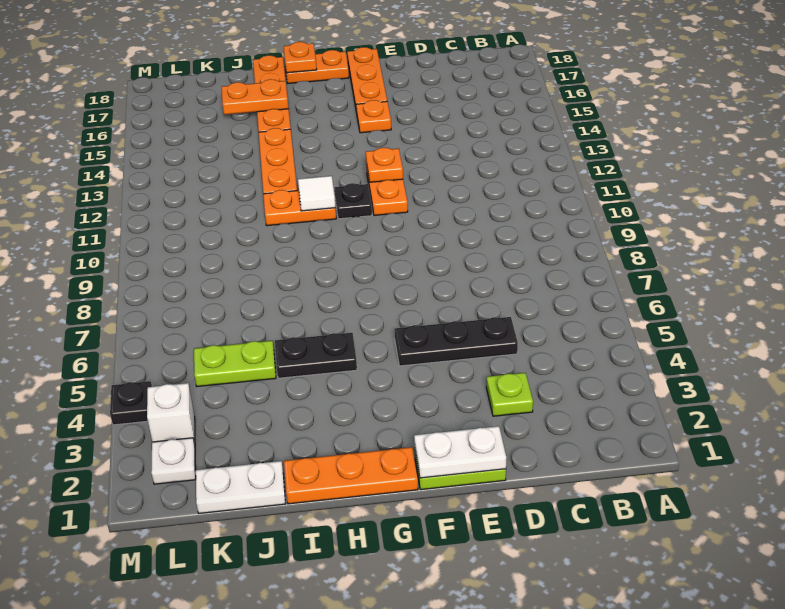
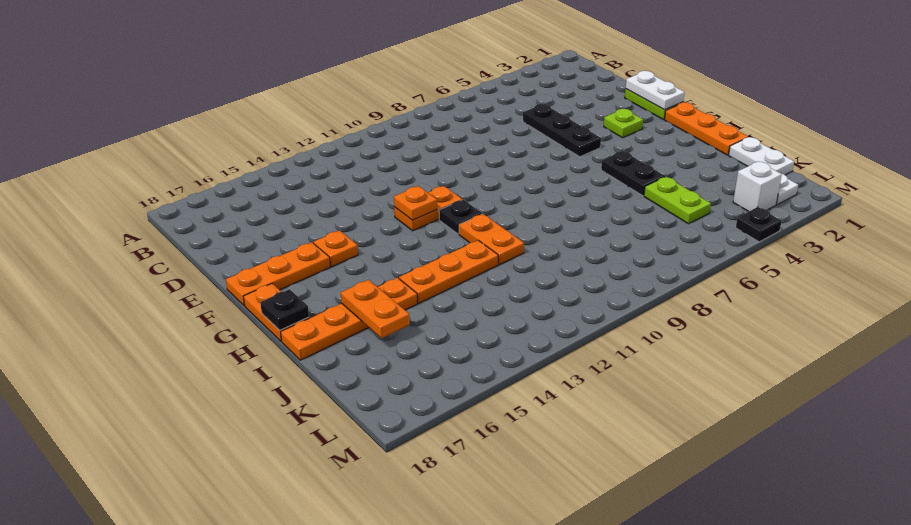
lime 1x1 plate [486,373,533,416] -> lime 1x1 plate moved to [604,109,643,138]
white 1x1 tile [298,176,336,211] -> none
orange 1x1 plate [284,42,317,73] -> black 1x1 plate [261,289,309,330]

